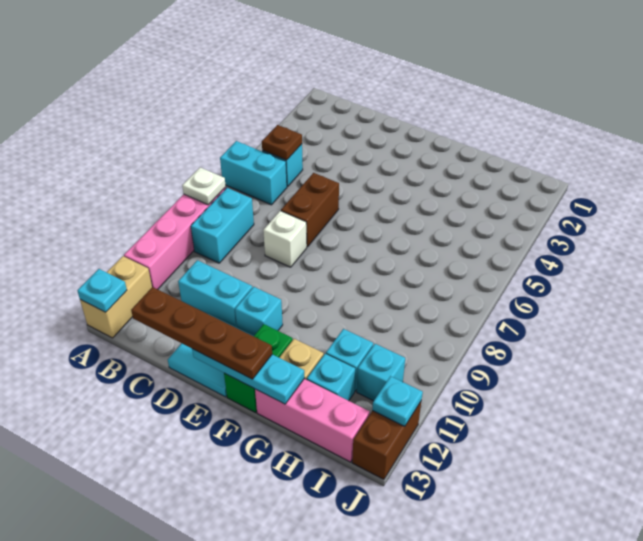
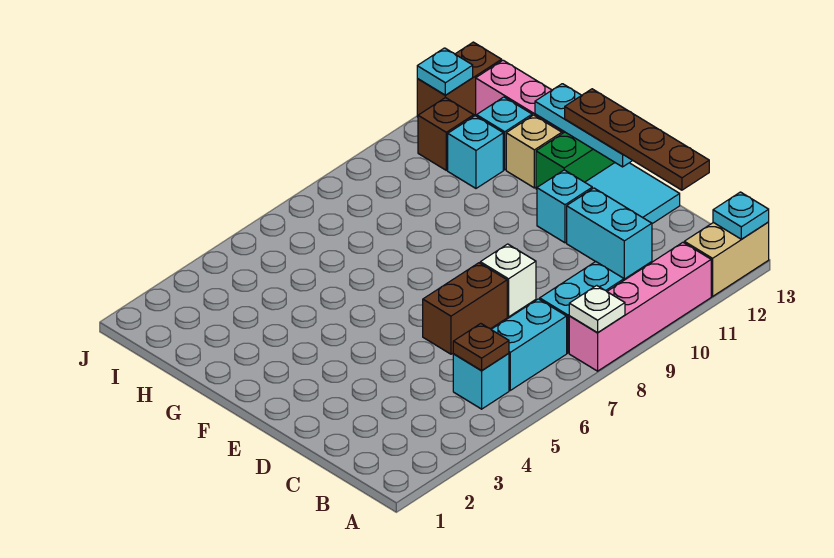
cyan 1x2 brick [220,141,287,205] -> cyan 1x2 brick turned to [491,299,567,390]
cyan 1x1 brick [357,344,405,401] -> brown 1x1 brick [418,97,474,170]

